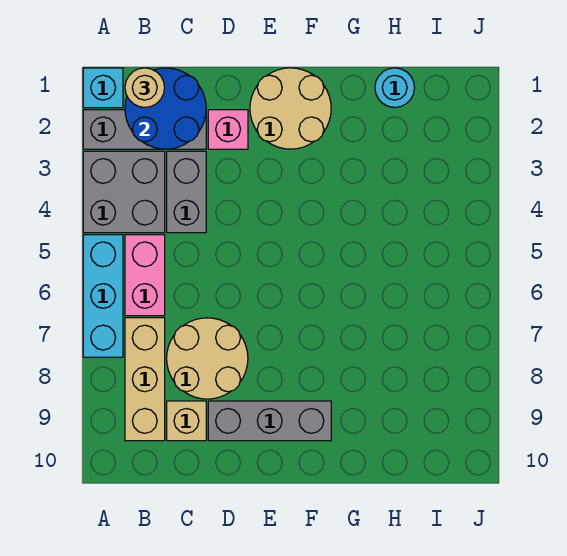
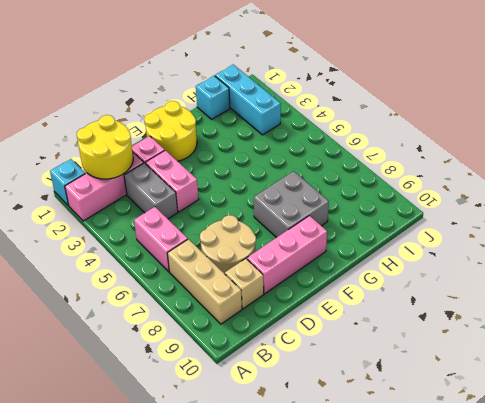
grey 1x3 brick [83,110,206,149] -> pink 1x3 brick [65,153,144,221]
grey 2x2 brick [83,151,165,233] -> grey 2x2 brick moved to [254,171,329,238]
cyan 1x3 brick [83,235,123,357] -> cyan 1x3 brick moved to [215,65,281,135]
blue 2x2 round brick [125,68,206,149] -> yellow 2x2 round brick [77,115,133,179]
tan 1x1 round brick [125,68,165,108] -> none
none -> pink 1x2 brick [145,150,199,212]
grey 1x3 brick [208,401,331,441] -> pink 1x3 brick [247,216,327,294]
tan 2x2 round brick [250,68,331,149] -> yellow 2x2 round brick [144,101,197,161]
cyan 1x1 round brick [375,68,415,108] -> cyan 1x1 brick [196,76,230,119]

